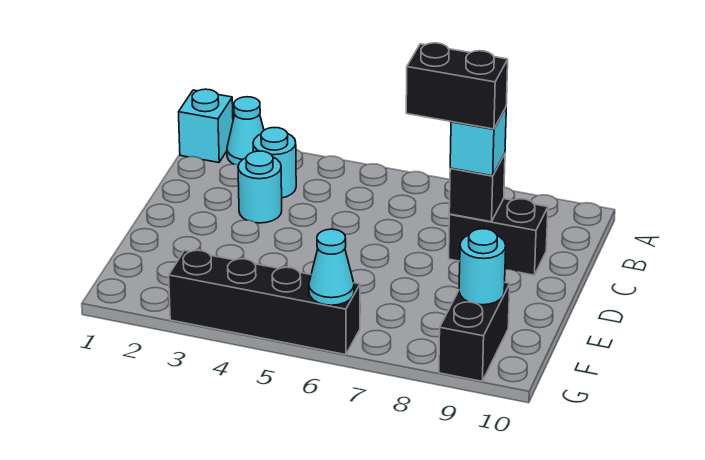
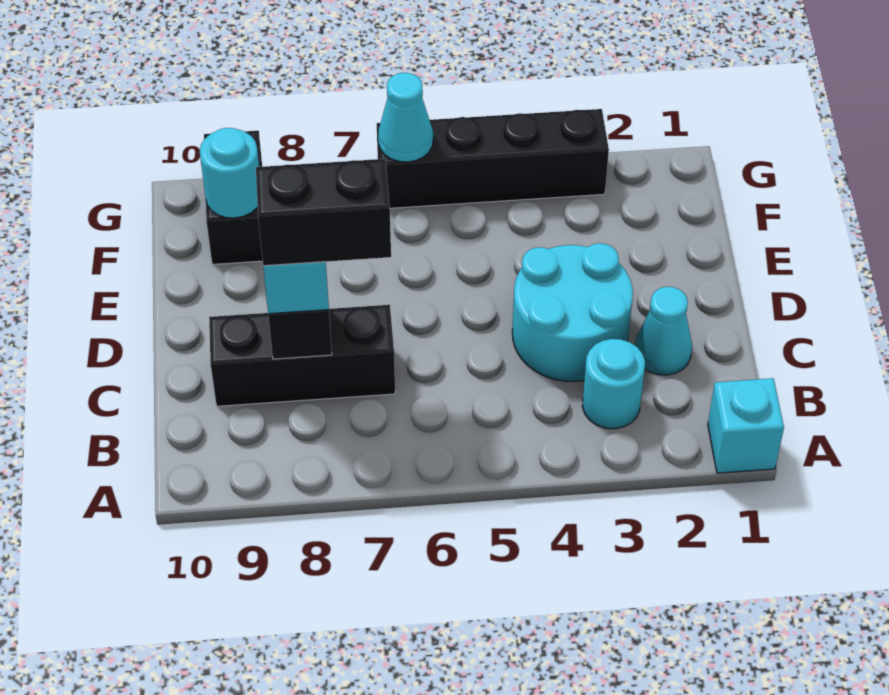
cyan 1x1 cone [227,97,264,165] -> cyan 1x1 cone moved to [635,287,692,375]
cyan 1x1 round brick [238,151,282,223] -> cyan 2x2 round brick [512,243,633,381]
black 1x2 brick [449,199,548,275] -> black 1x3 brick [209,305,395,406]

